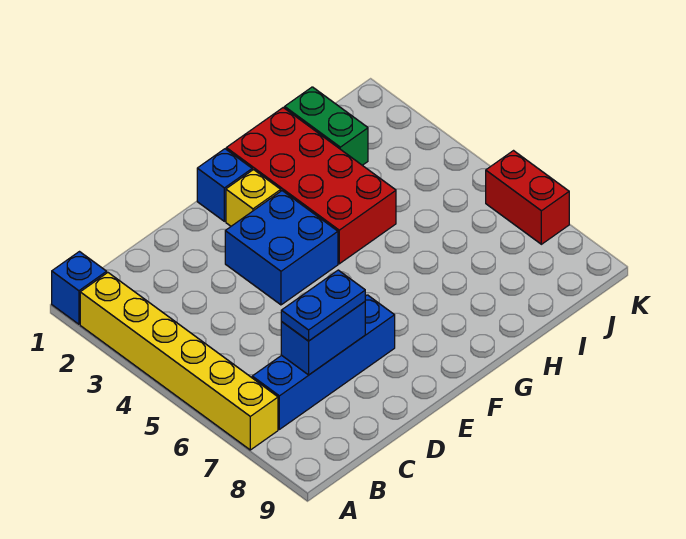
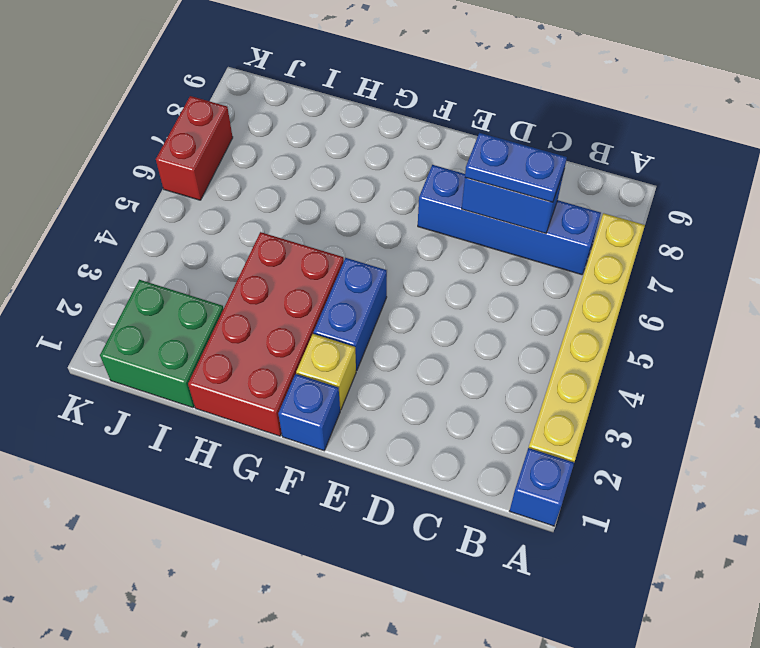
blue 2x2 brick [225,191,338,305] -> blue 1x2 brick [314,258,387,371]
green 1x2 brick [285,87,368,165] -> green 2x2 brick [100,280,223,408]

